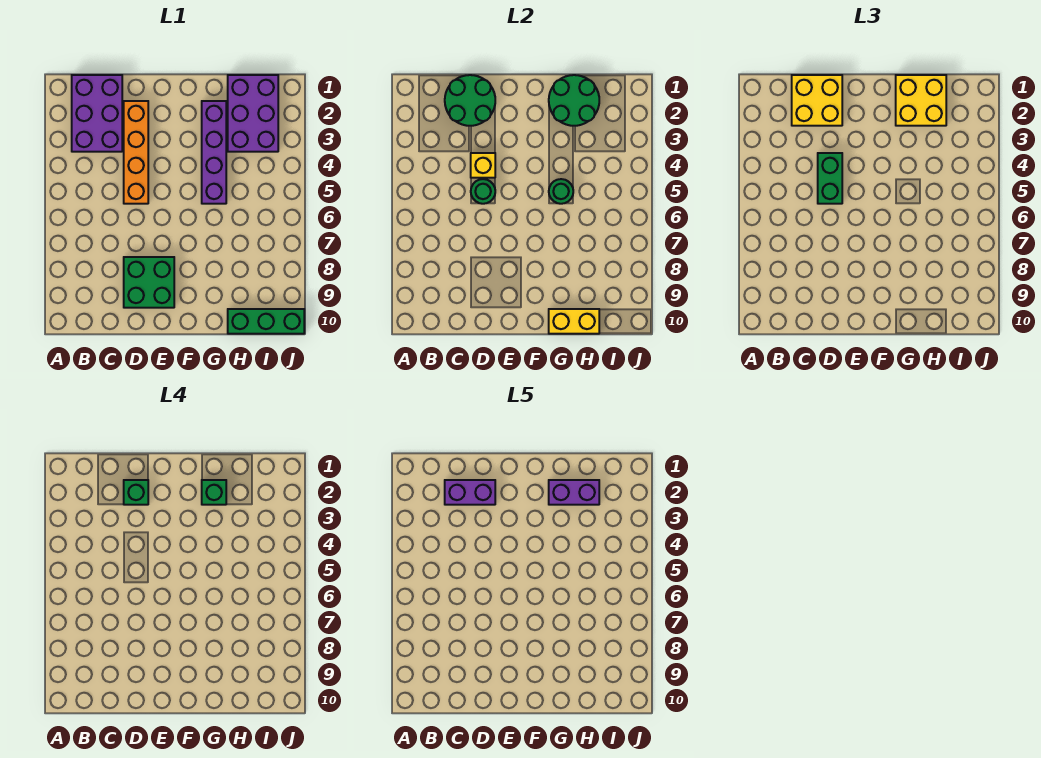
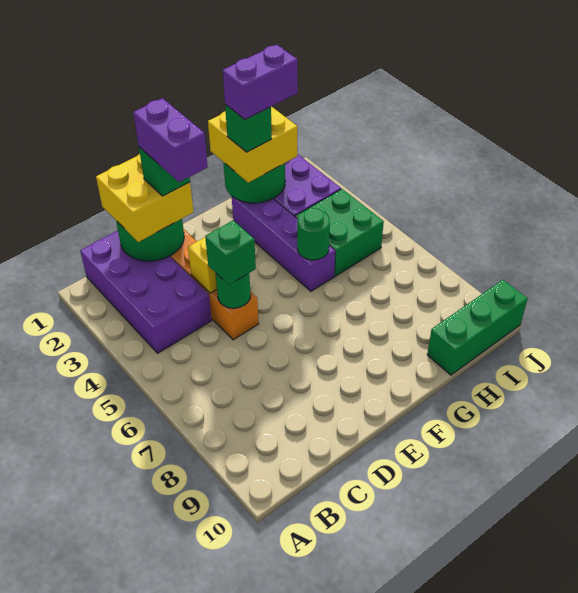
purple 2x3 brick [72,75,122,152] -> purple 2x4 brick [80,231,212,353]
purple 1x2 brick [445,480,495,505] -> purple 1x2 brick turned to [133,98,208,182]
green 1x2 brick [818,153,842,204] -> green 1x1 brick [205,221,256,285]
green 2x2 brick [124,257,174,308] -> green 2x2 brick moved to [295,189,384,276]
yellow 1x2 brick [549,309,599,334] -> none

